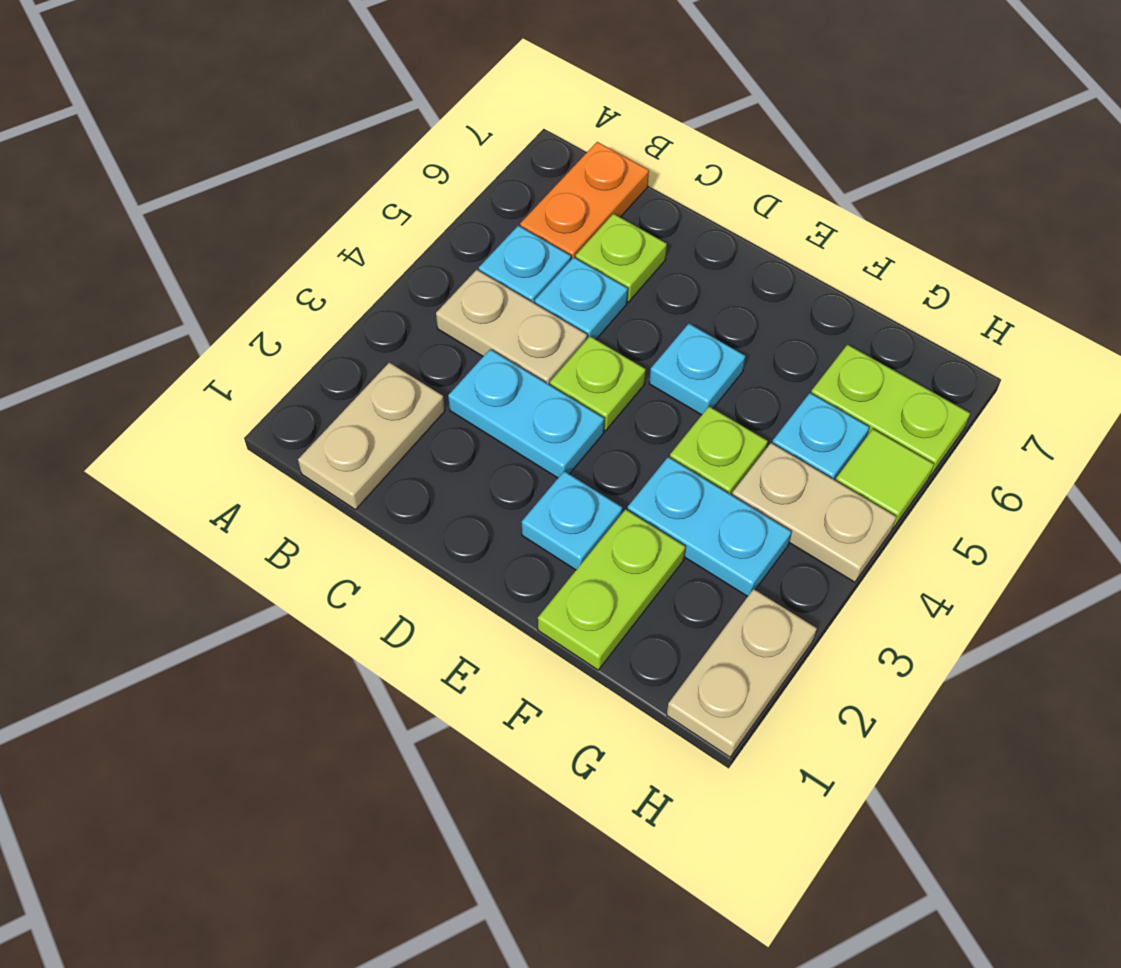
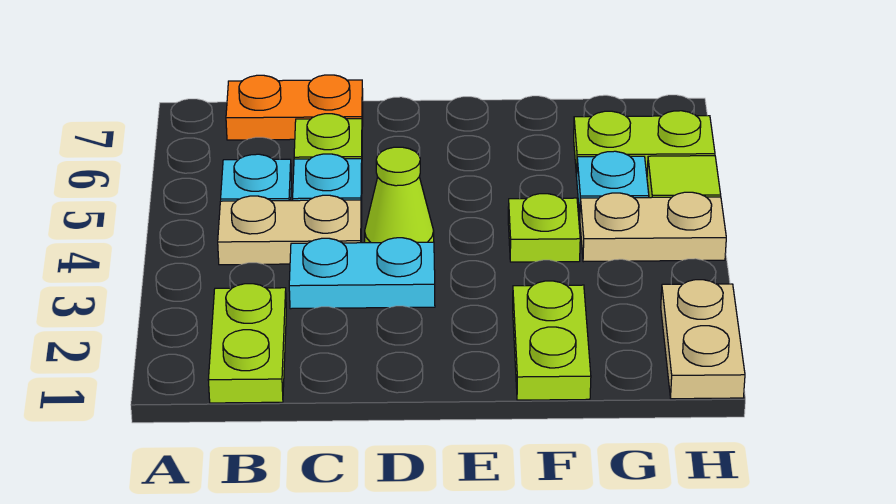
tan 1x2 plate [298,362,445,510] -> lime 1x2 plate [208,284,286,403]
orange 1x2 plate [520,142,649,260] -> orange 1x2 plate turned to [226,75,363,140]
lime 1x1 plate [550,337,646,431] -> lime 1x1 cone [365,147,434,243]
cyan 1x1 plate [522,471,622,570] -> none
cyan 1x1 plate [649,324,745,415] -> none
cyan 1x2 plate [627,457,791,596] -> none

